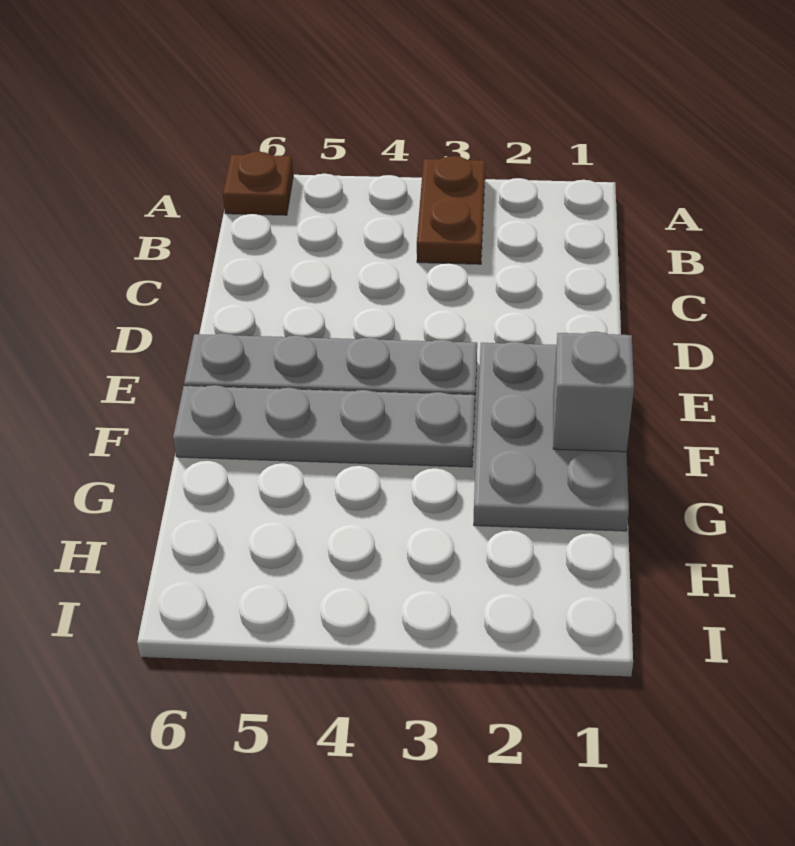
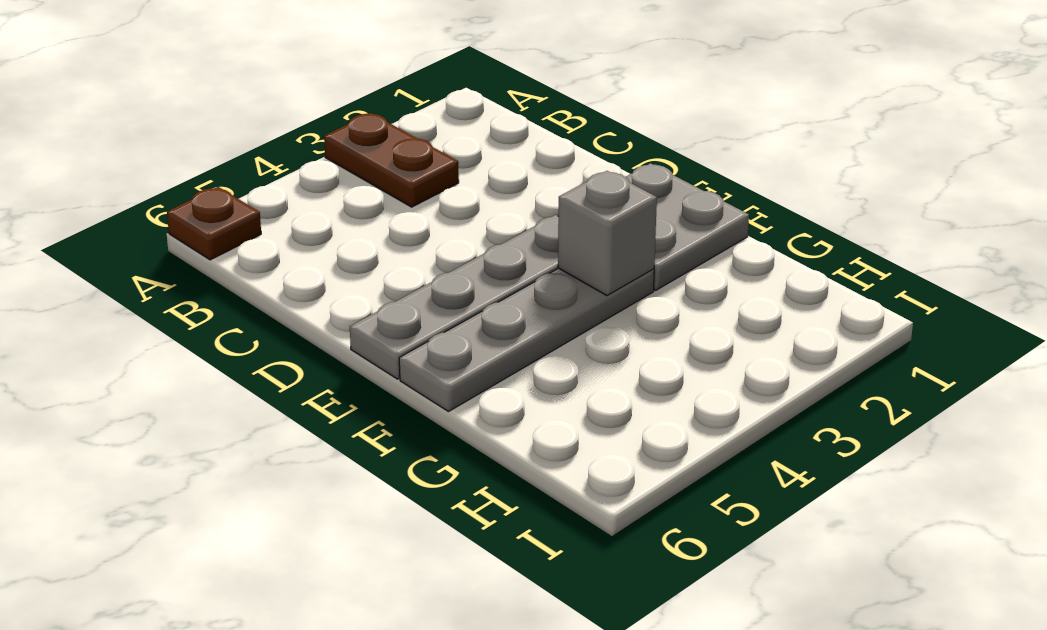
grey 2x3 plate [474,342,629,531] -> grey 2x2 plate [558,163,749,290]
grey 1x1 brick [553,332,634,452] -> grey 1x1 brick moved to [558,171,657,296]

